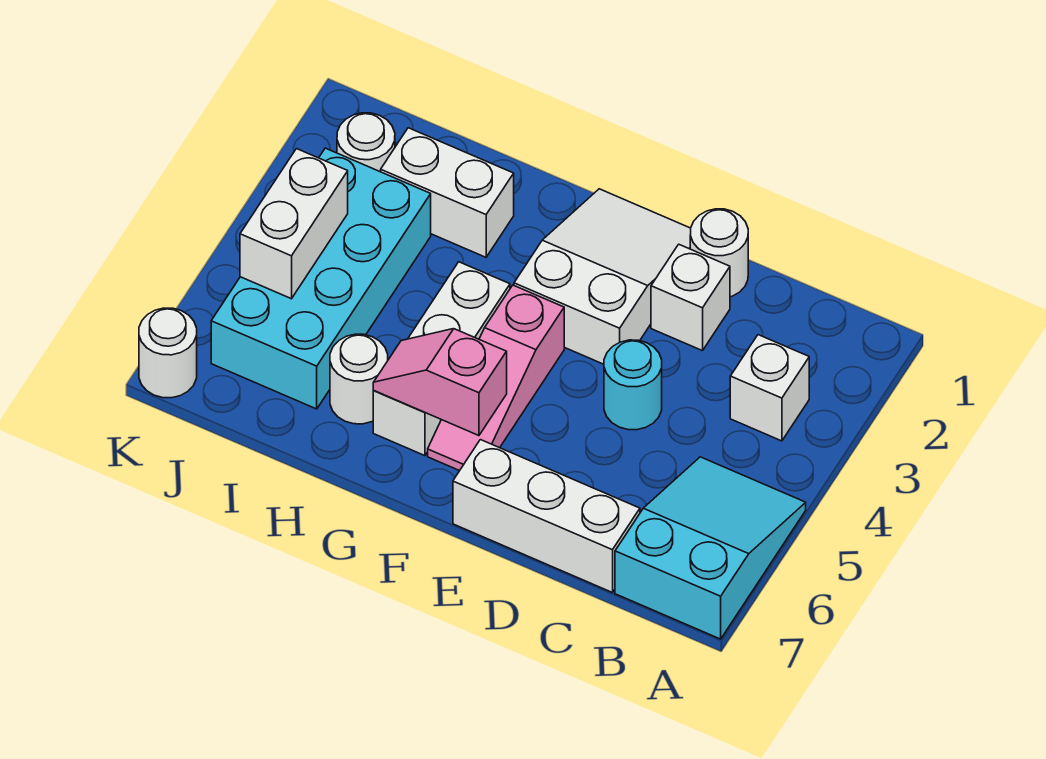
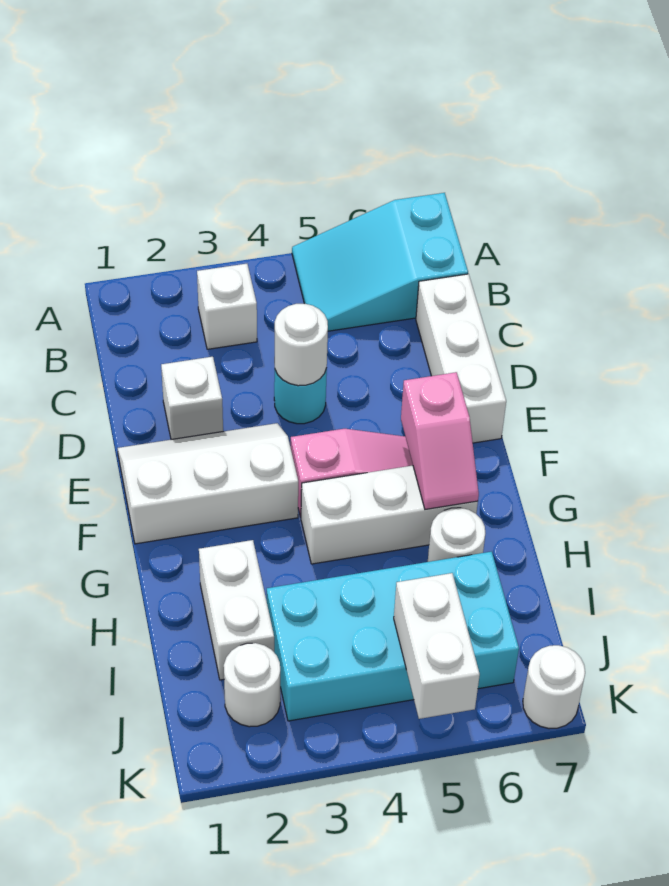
white 1x1 round brick [690,209,748,297] -> white 1x1 round brick moved to [275,304,328,386]
white 2x3 slope [514,189,691,364] -> white 2x3 slope turned to [118,423,298,544]
white 1x2 brick [240,149,348,299] -> white 1x2 brick turned to [394,573,480,719]

